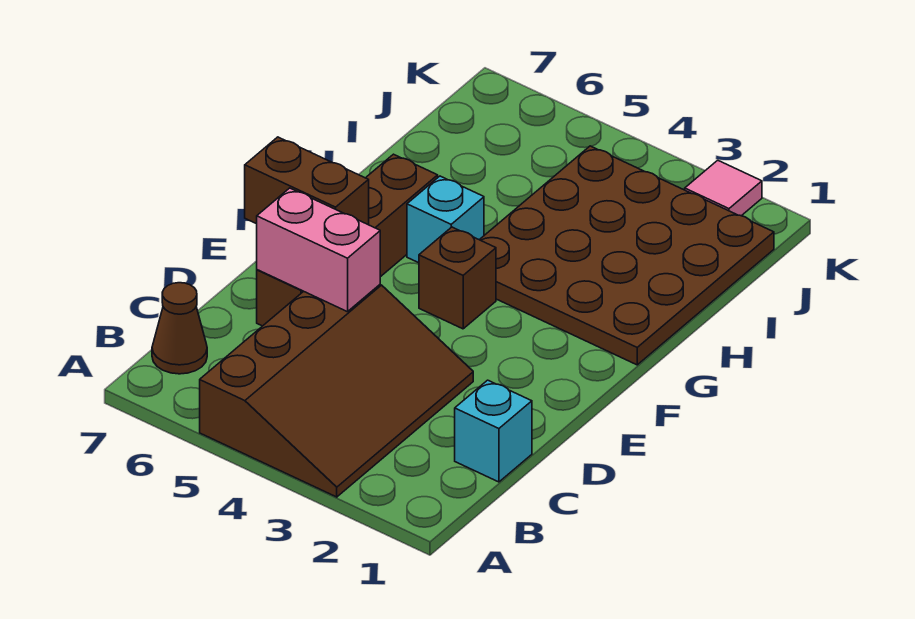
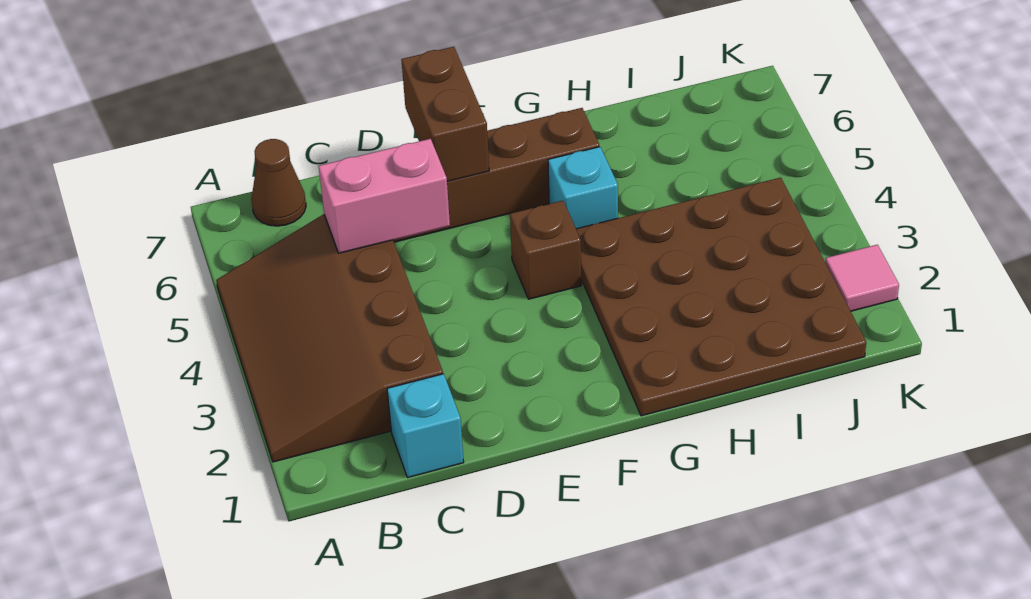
brown 3x4 slope [200,285,473,497] -> brown 3x4 slope turned to [216,214,443,462]
pink 1x2 brick [257,188,380,312] -> pink 1x2 brick turned to [319,139,450,253]

